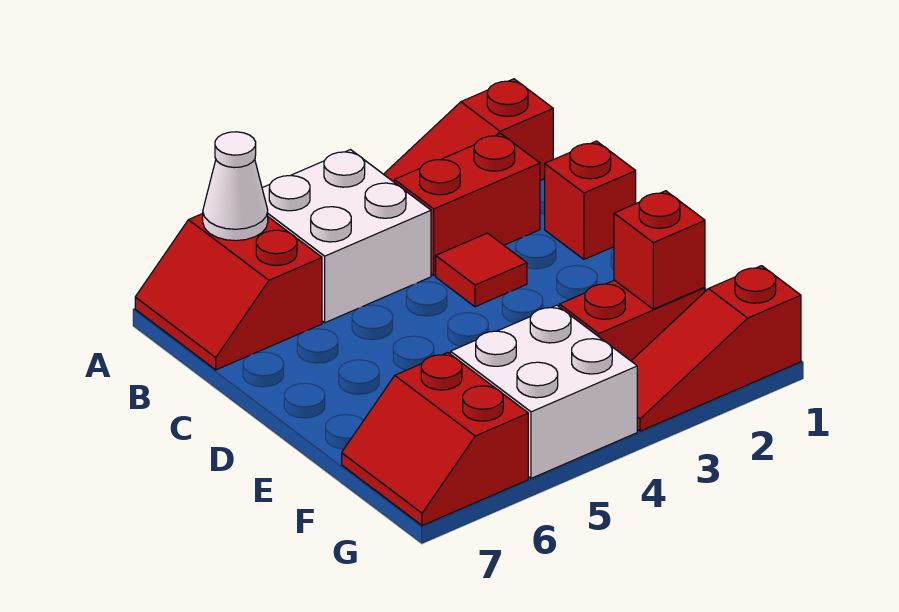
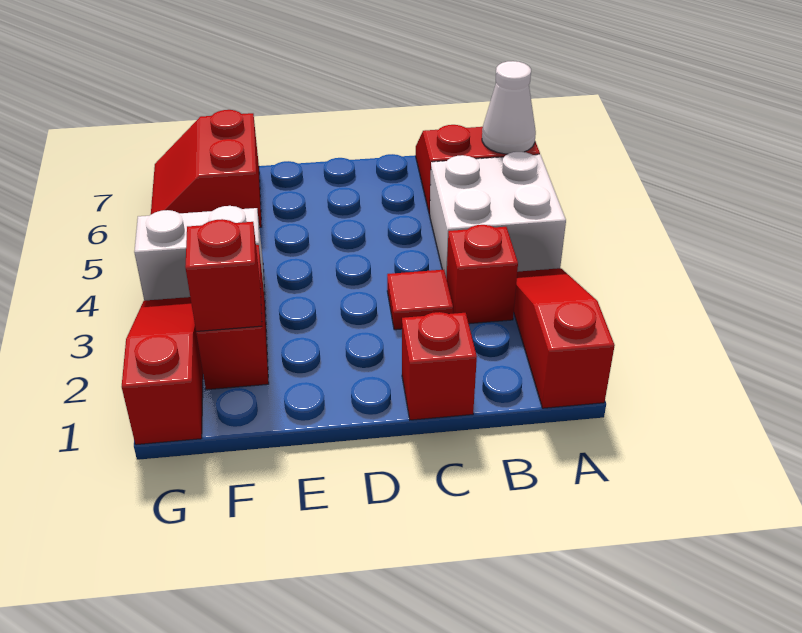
red 1x2 brick [394,134,540,275] -> red 1x1 brick [447,225,518,324]
white 2x2 brick [451,305,637,478] -> white 1x2 brick [134,206,265,301]
red 2x2 slope [342,352,528,526] -> red 2x2 slope turned to [151,110,262,228]

